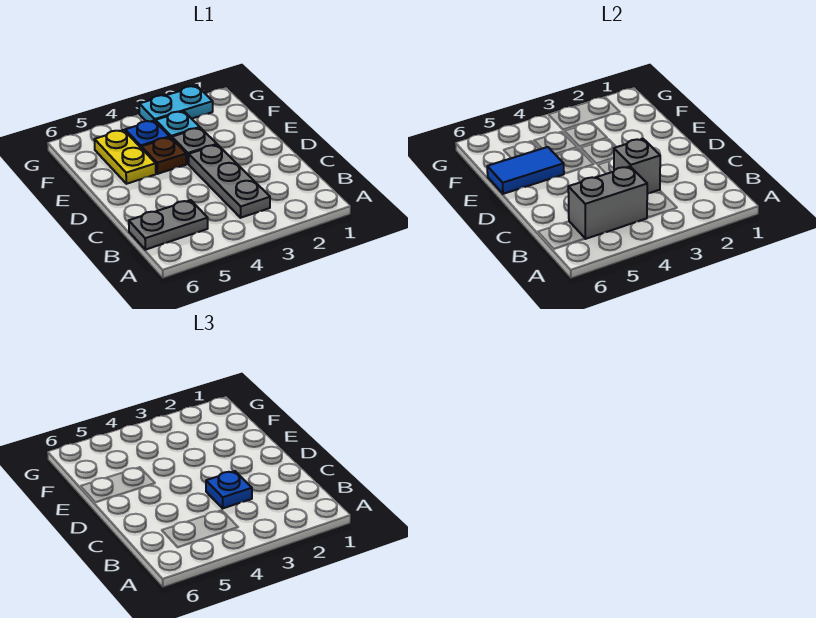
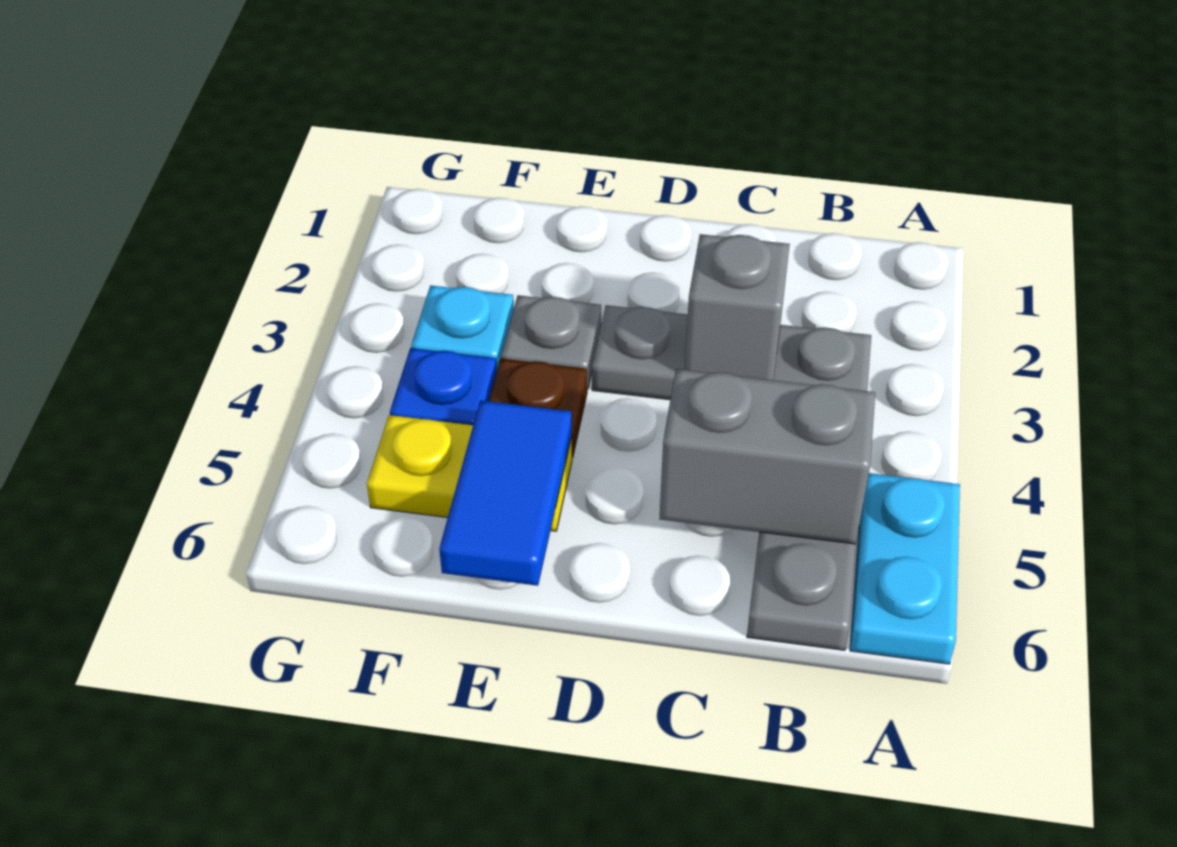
grey 1x2 brick [568,166,647,239] -> grey 1x2 brick turned to [659,369,875,544]
blue 1x1 plate [206,471,252,508] -> none
cyan 1x2 plate [139,86,213,121] -> cyan 1x2 plate moved to [850,473,960,664]

